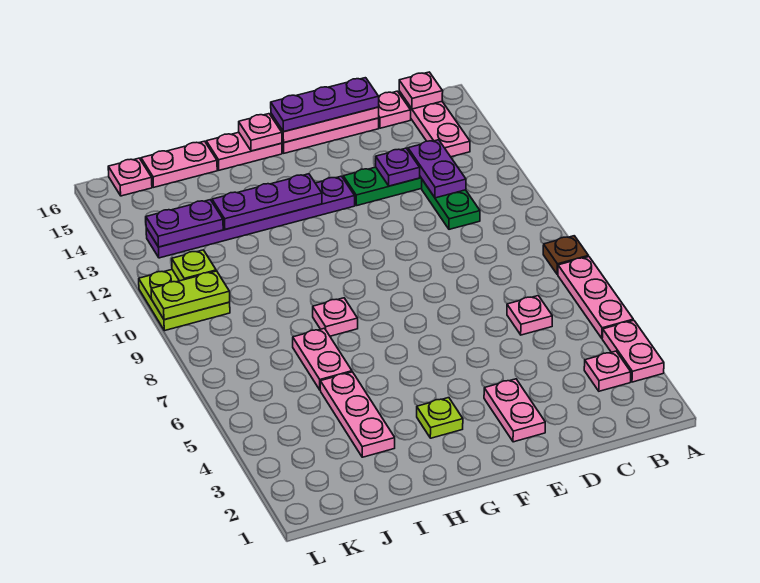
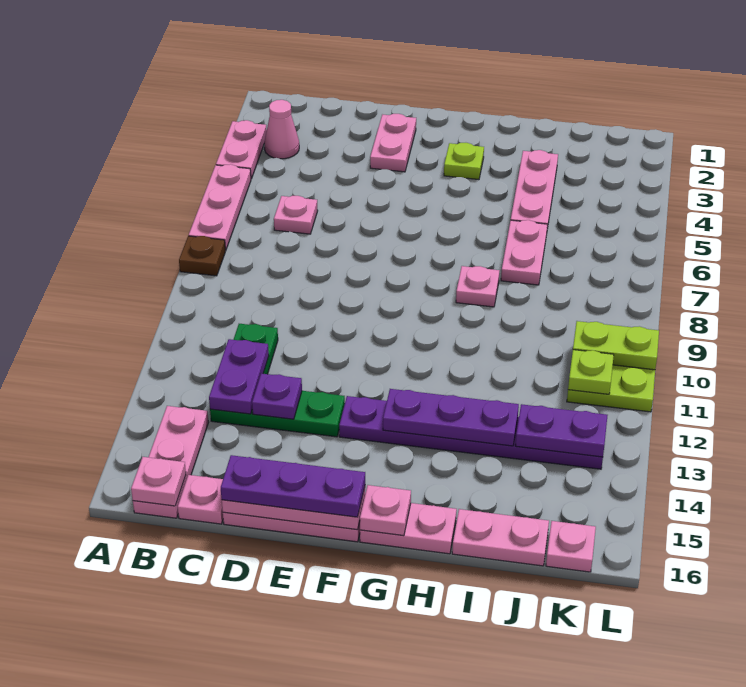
pink 1x1 plate [584,351,631,391] -> pink 1x1 cone [264,100,299,159]

